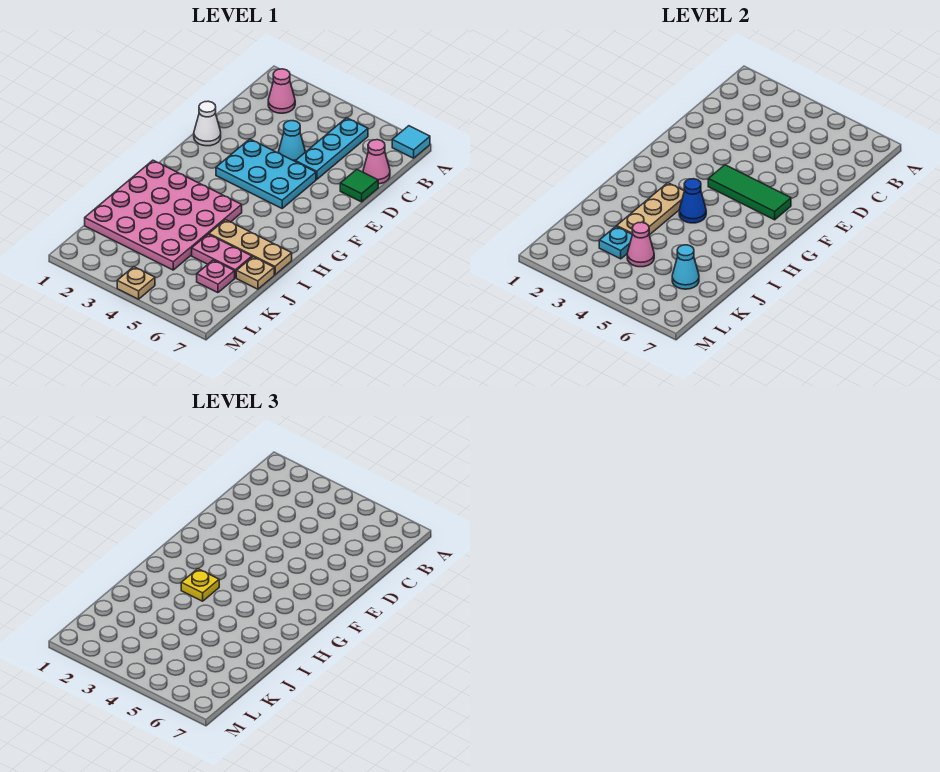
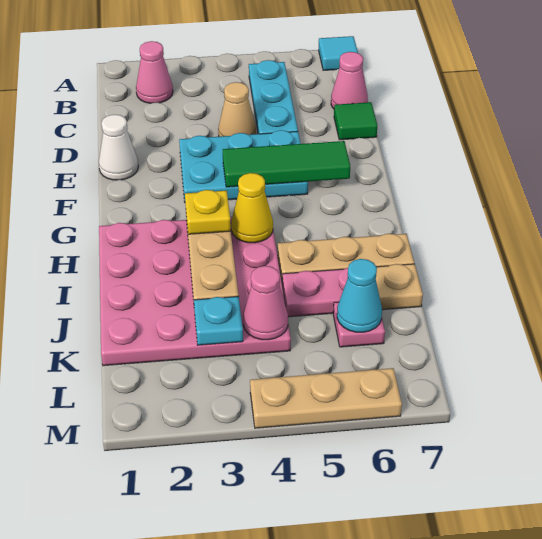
cyan 1x1 cone [278,121,305,161] -> tan 1x1 cone [218,82,256,137]
blue 1x1 cone [679,179,706,223] -> yellow 1x1 cone [231,173,273,243]
tan 1x1 plate [117,267,155,299] -> tan 1x3 plate [250,368,402,428]

